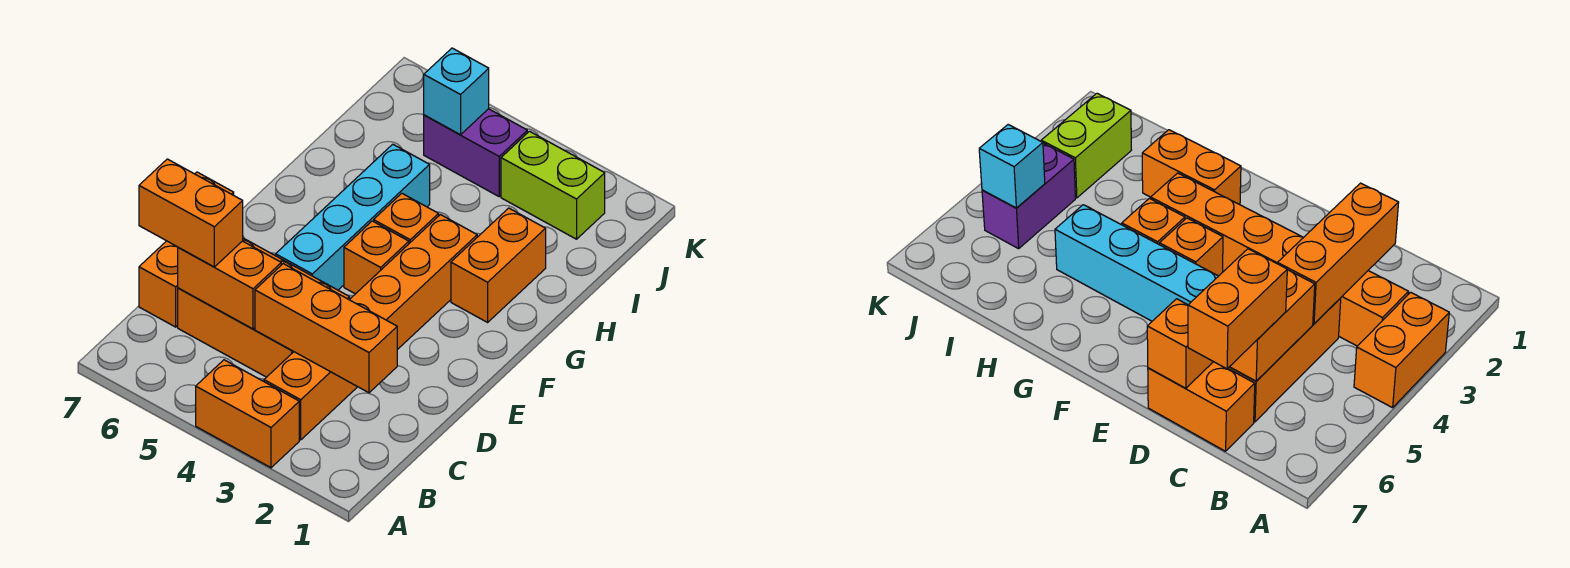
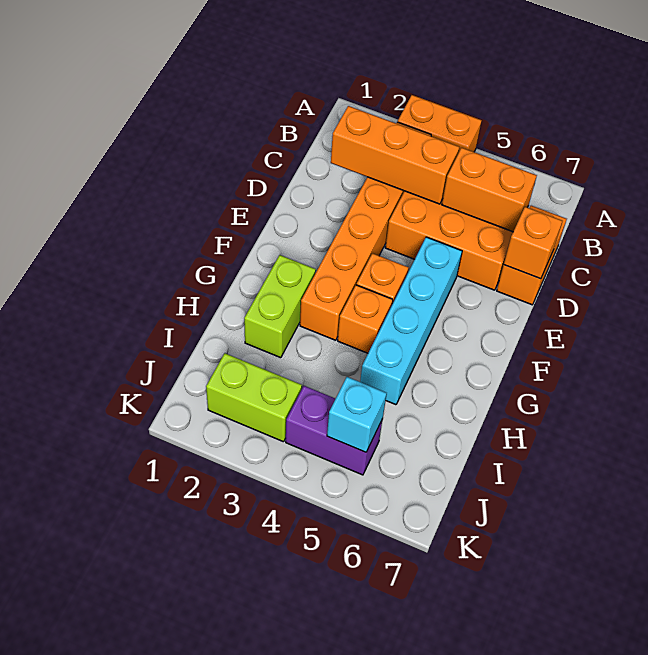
orange 1x2 brick [139,159,243,267] -> none
orange 1x2 brick [451,208,546,322] -> lime 1x2 brick [244,255,316,358]

